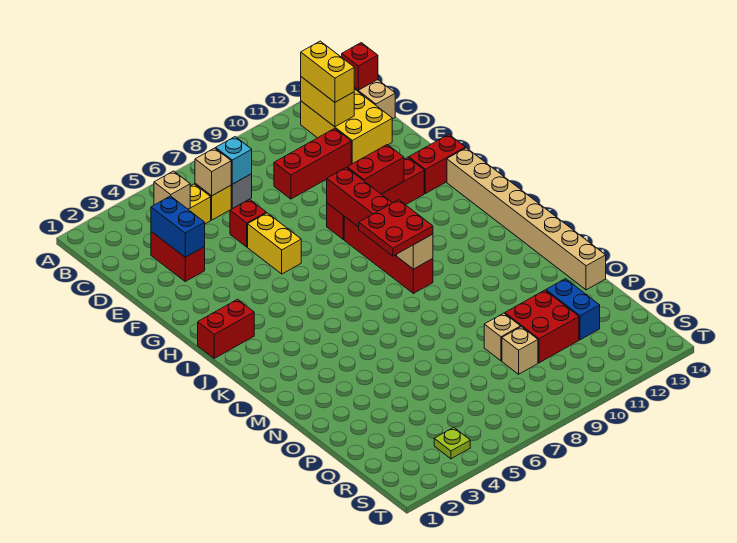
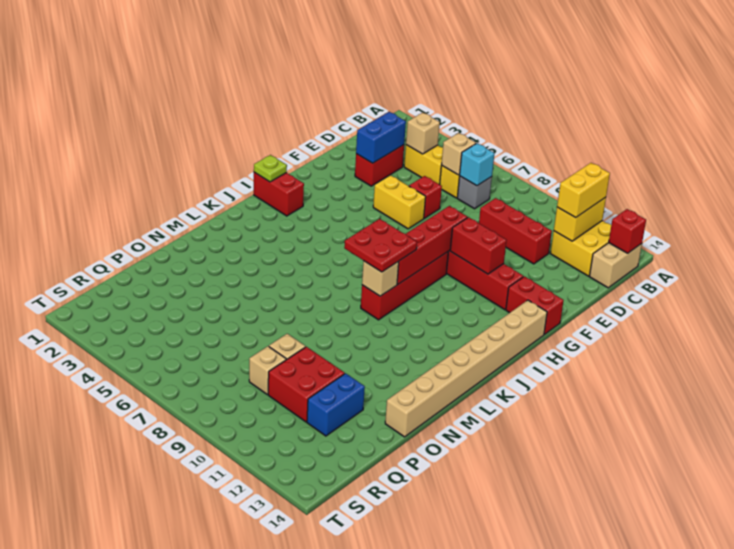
yellow 2x3 brick [301,89,392,164] -> yellow 2x2 brick [550,221,611,276]
yellow 1x2 brick [248,213,301,274] -> yellow 1x2 brick turned to [373,175,426,229]
lime 1x1 plate [434,427,470,459] -> lime 1x1 plate moved to [254,155,287,182]

